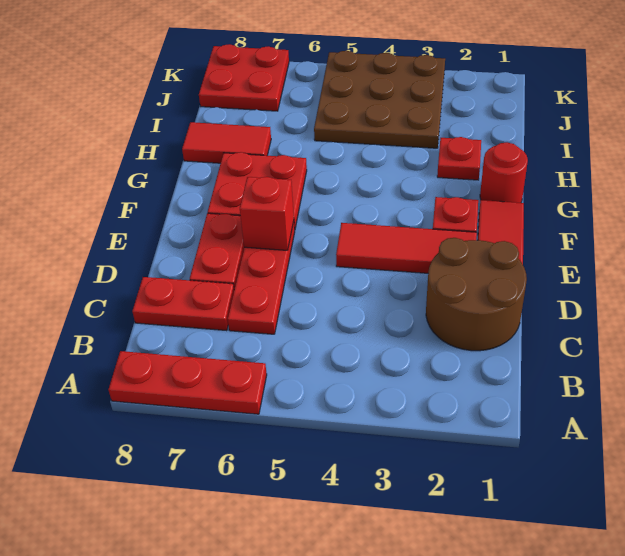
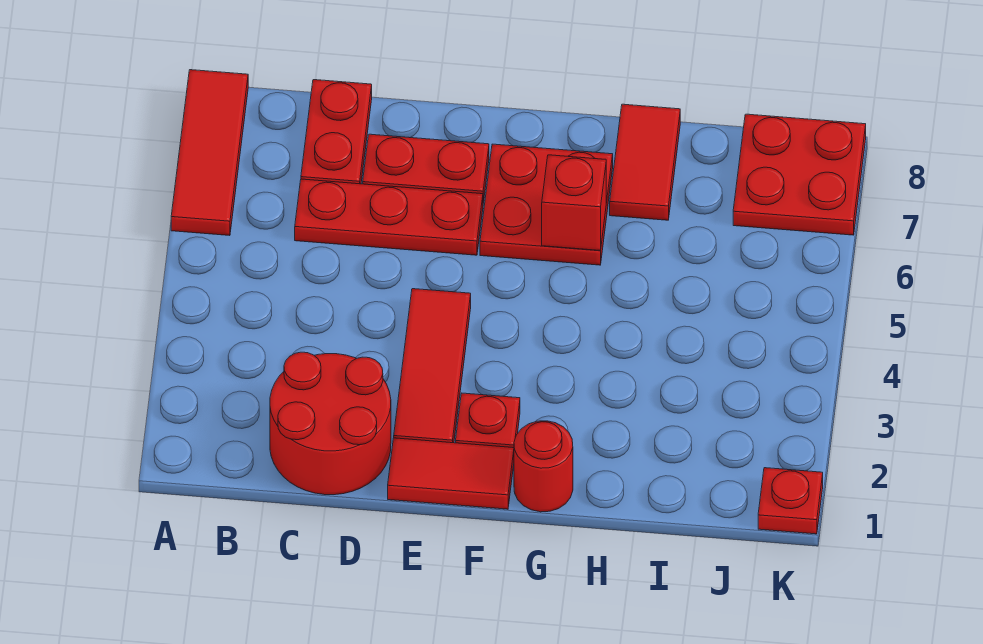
red 1x3 plate [108,351,267,414] -> red 1x3 tile [171,70,248,236]
brown 2x2 round brick [426,238,527,351] -> red 2x2 round brick [270,352,391,495]
red 1x1 brick [240,177,294,250] -> red 1x1 brick moved to [542,155,606,251]
red 1x1 plate [437,137,481,180] -> red 1x1 plate moved to [758,468,823,534]
brown 3x3 plate [314,51,445,148] -> none

